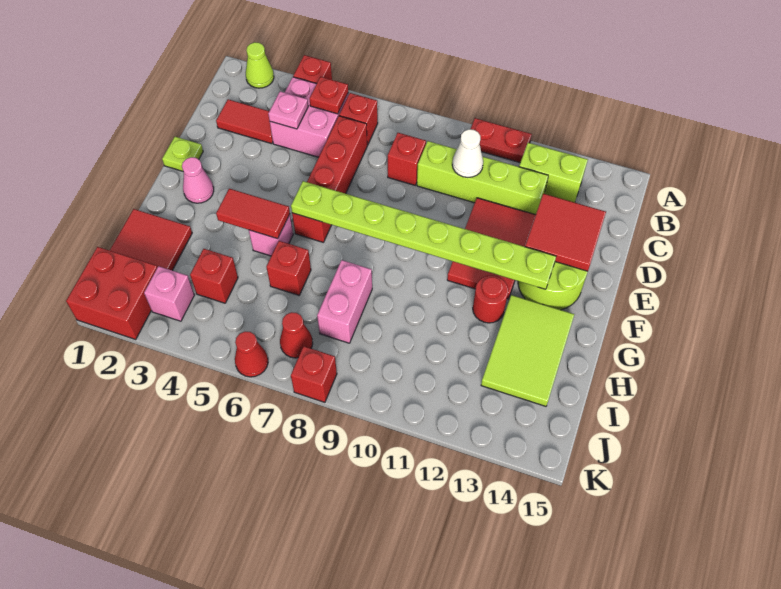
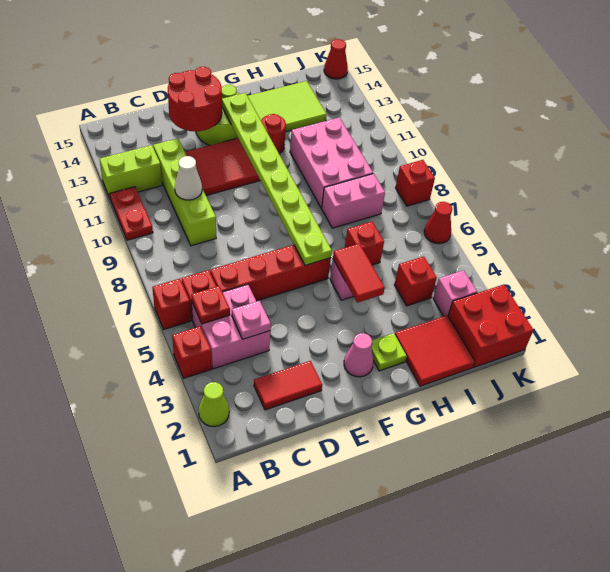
lime 1x2 brick [519,143,588,202] -> lime 1x2 brick turned to [99,145,162,198]
red 1x2 tile [216,99,273,144] -> red 1x2 tile turned to [254,361,322,410]
red 1x1 brick [388,133,426,185] -> red 1x1 brick moved to [152,279,191,329]
red 2x2 tile [525,194,606,271] -> red 2x2 round brick [168,67,222,131]
lime 1x1 plate [162,137,203,171] -> lime 1x1 plate moved to [371,333,407,371]
none -> pink 2x3 brick [290,117,373,208]
red 1x1 cone [280,312,313,358] -> red 1x1 cone moved to [324,39,348,79]

